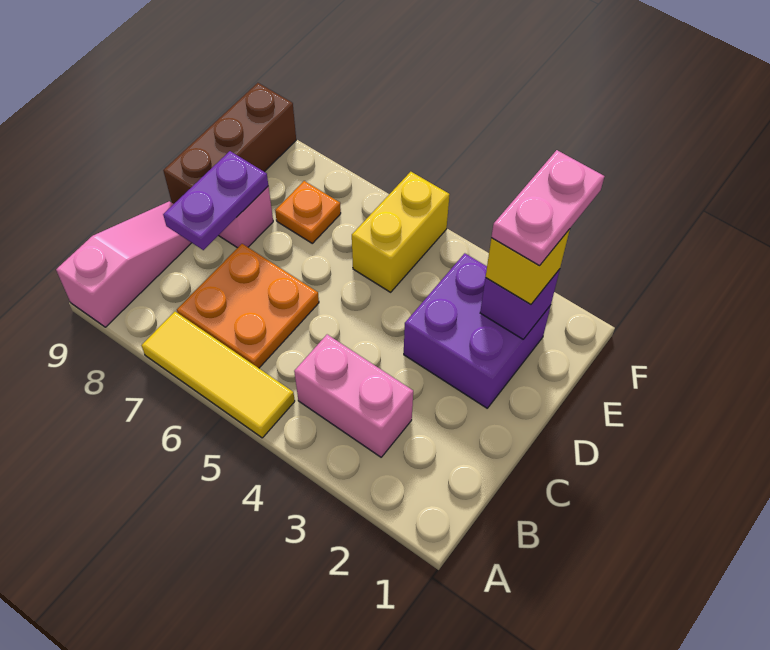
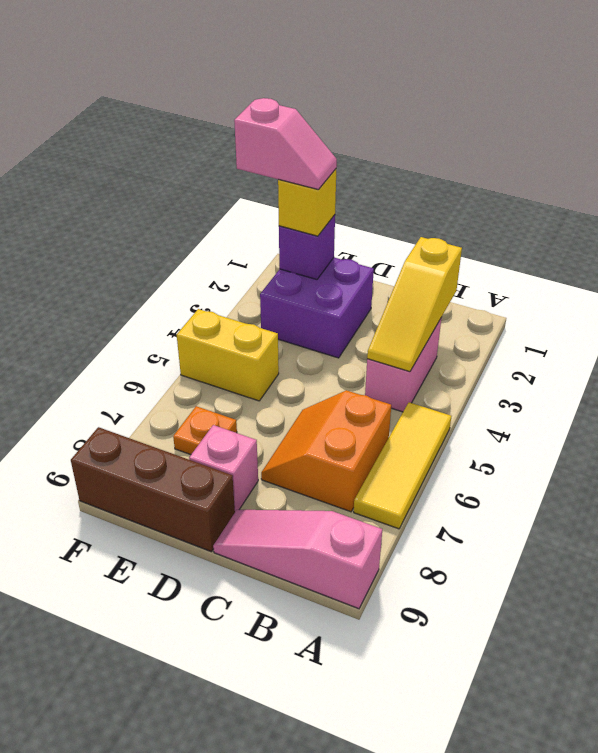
none -> yellow 1x3 slope [367,237,462,372]
orange 2x2 plate [177,244,319,368] -> orange 2x2 slope [261,390,391,512]
purple 1x2 plate [163,151,268,250] -> none
pink 1x2 plate [491,150,604,266] -> pink 1x2 slope [234,98,337,190]

